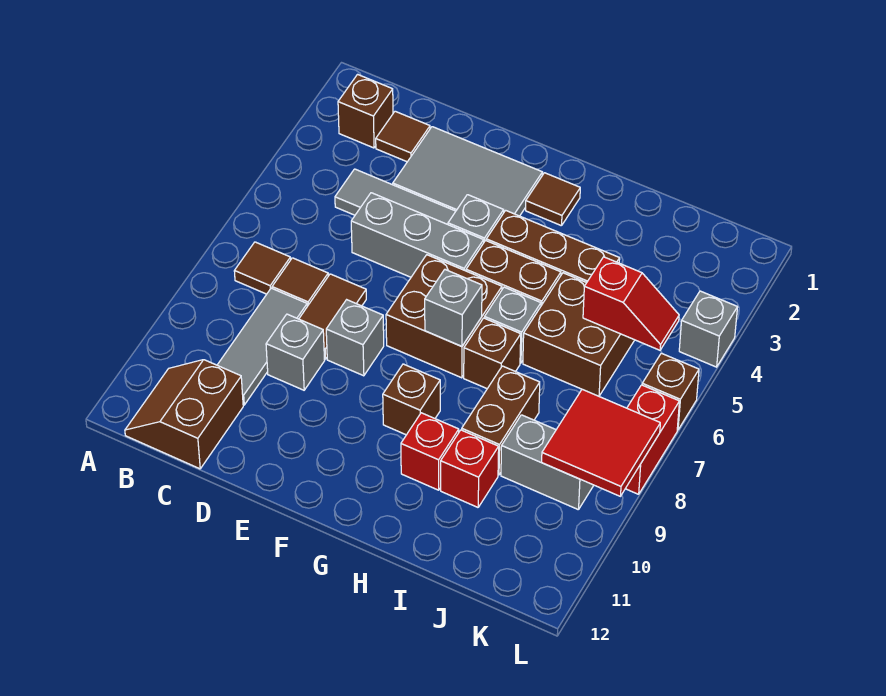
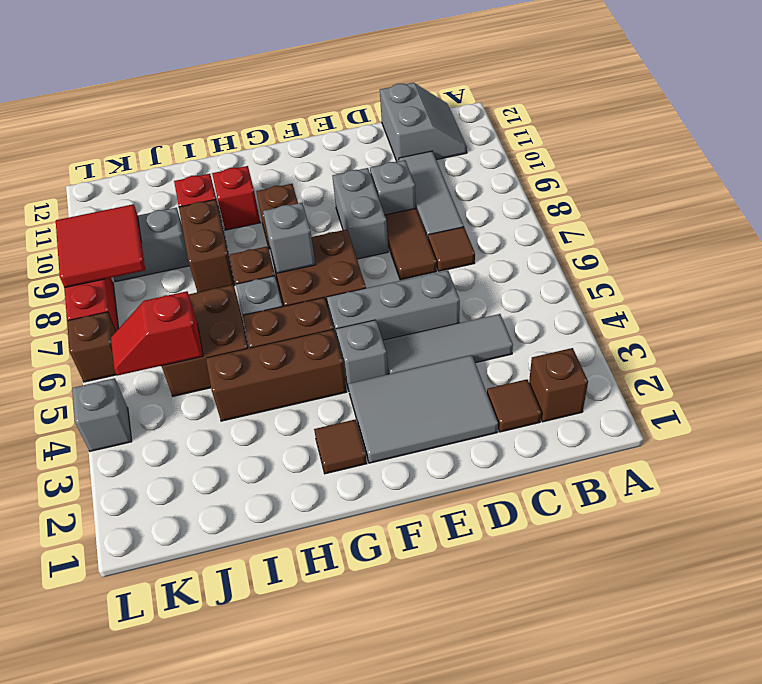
brown 1x1 tile [234,242,291,294] -> none
brown 2x2 slope [125,360,243,469] -> grey 2x2 slope [380,83,467,162]
grey 1x1 brick [326,300,384,376] -> grey 1x2 brick [332,168,388,259]

